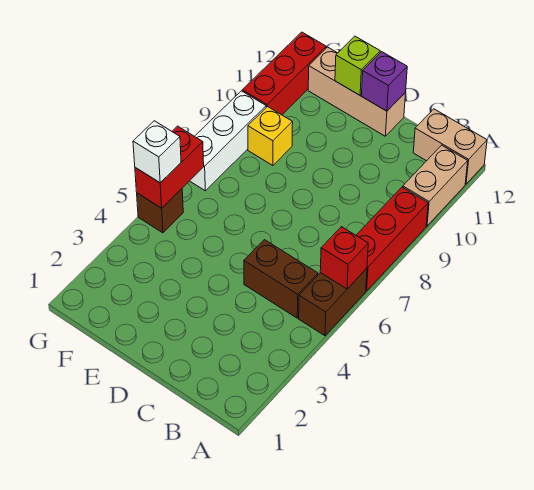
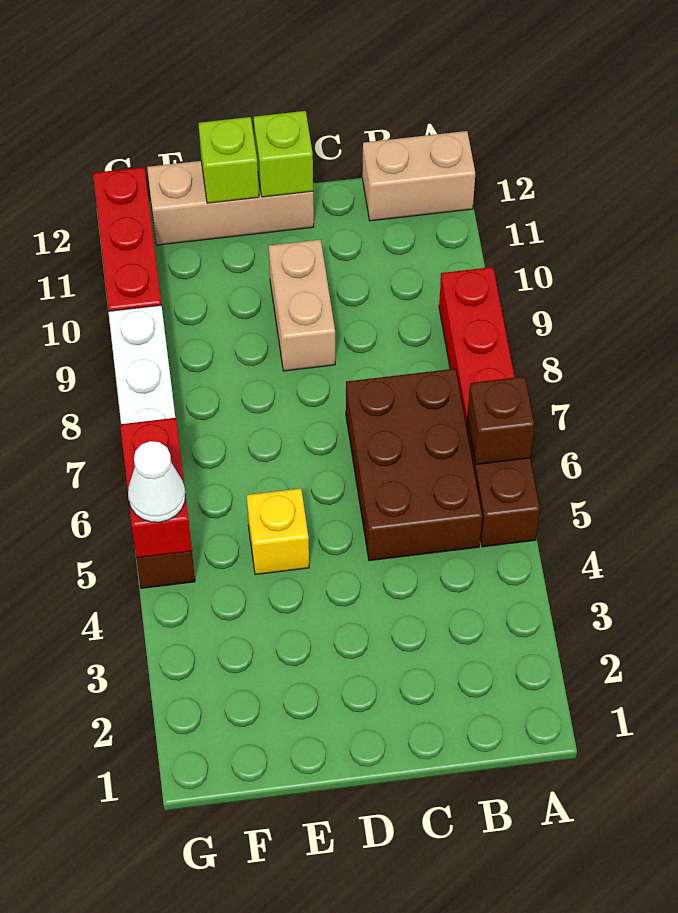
red 1x1 brick [320,227,368,289] -> brown 1x1 brick [467,377,534,465]
tan 1x2 brick [403,145,468,226] -> tan 1x2 brick moved to [269,239,335,371]
brown 1x2 brick [244,240,318,318] -> brown 2x3 brick [346,369,482,561]
purple 1x1 brick [362,52,407,111] -> lime 1x1 brick [254,111,313,197]
yellow 1x1 brick [248,106,293,166] -> yellow 1x1 brick moved to [247,488,309,575]
white 1x1 brick [133,121,181,183] -> white 1x1 cone [128,441,185,522]

